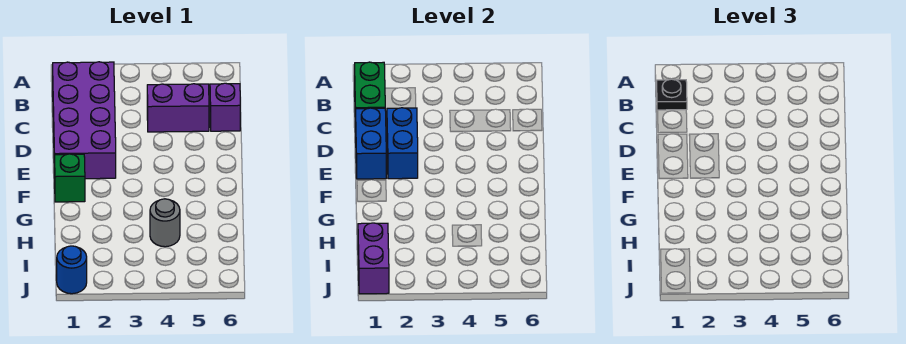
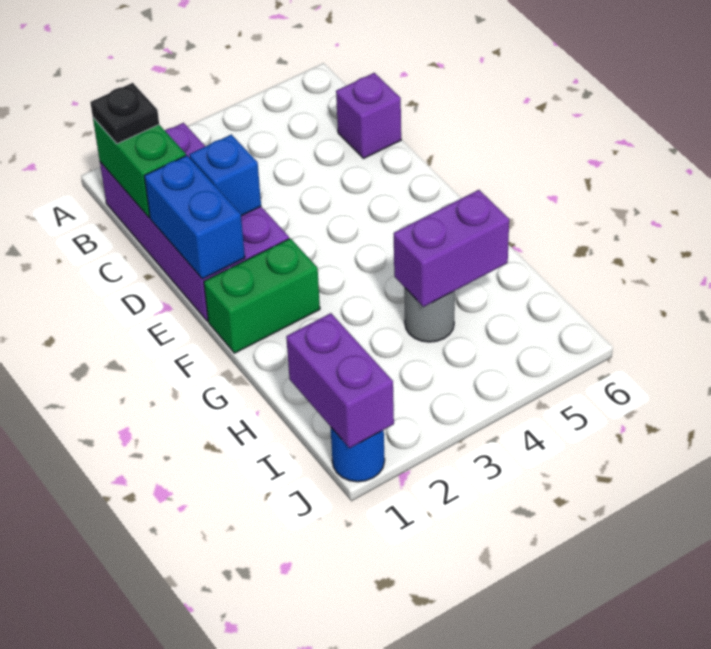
purple 1x2 brick [147,84,209,132] -> purple 1x2 brick moved to [394,190,509,307]
blue 1x2 brick [387,108,418,179] -> blue 1x1 brick [189,134,261,216]
green 1x1 brick [55,154,85,202] -> green 1x2 brick [204,238,320,353]

